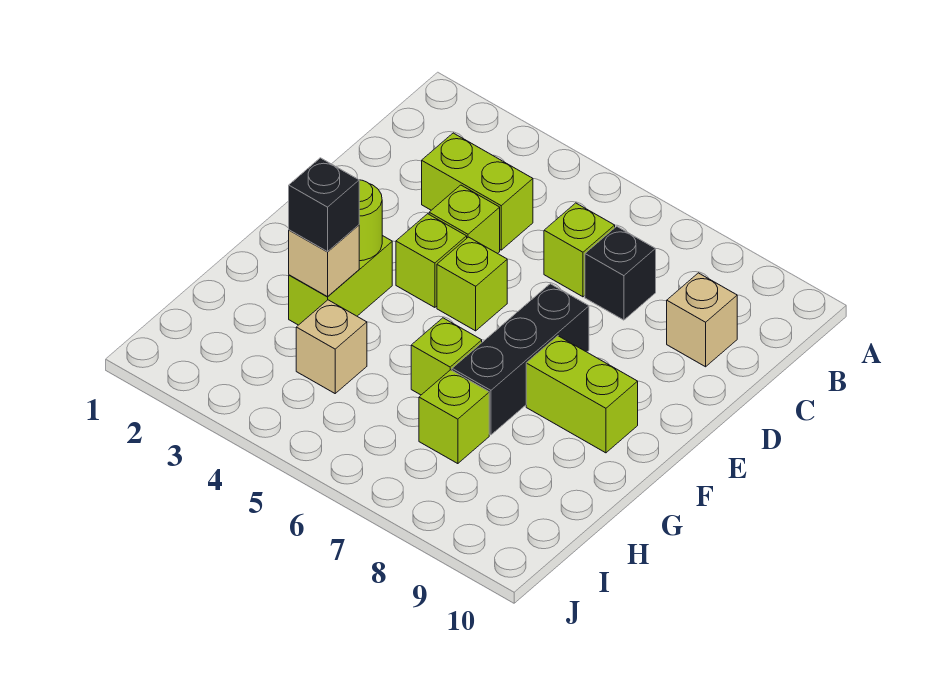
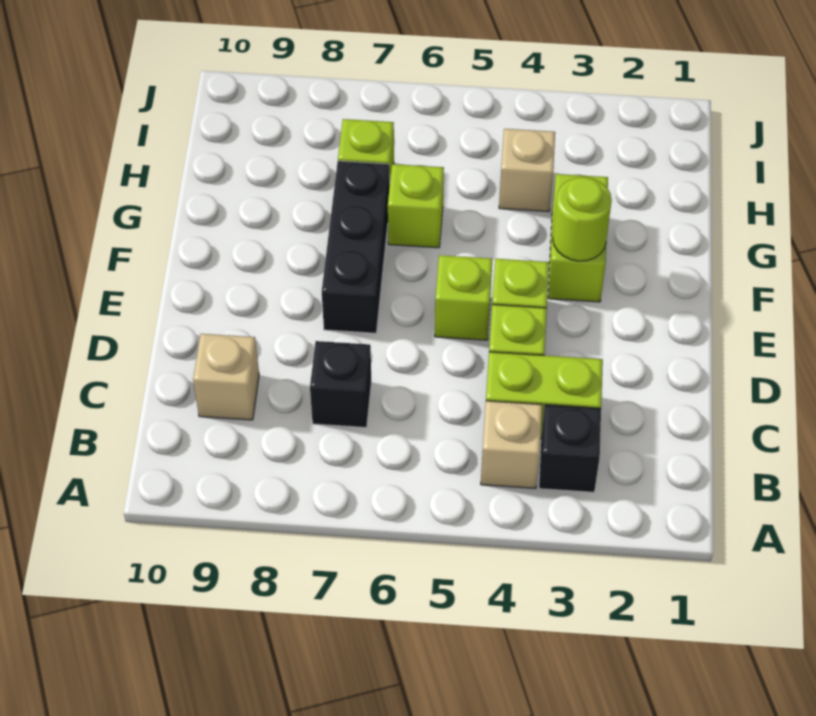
lime 1x1 brick [544,203,615,297] -> none
lime 1x2 brick [526,336,638,453] -> none
tan 1x1 brick [289,225,359,297] -> tan 1x1 brick moved to [481,401,542,488]
black 1x1 brick [289,158,359,252] -> black 1x1 brick moved to [539,405,601,492]

